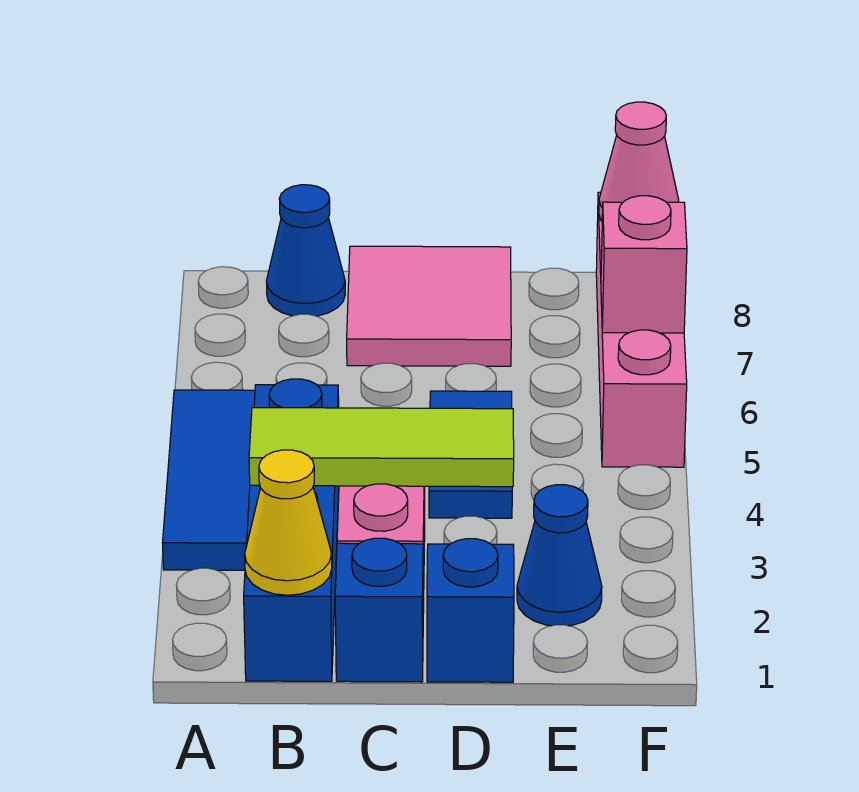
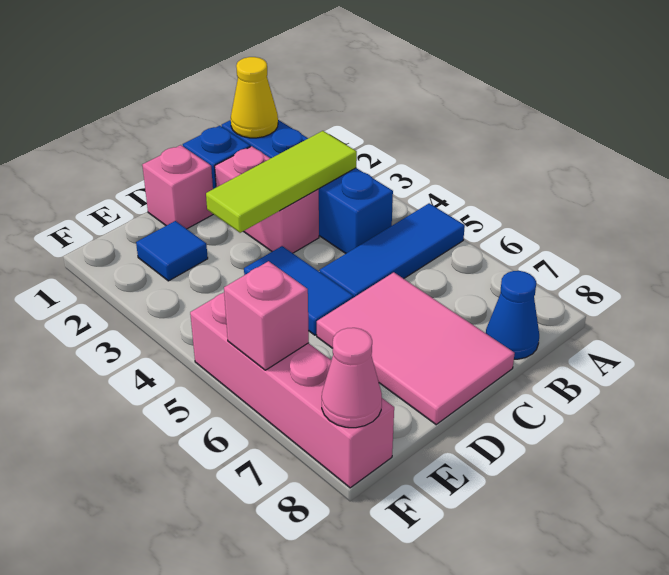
blue 1x3 tile [163,390,255,570] -> blue 1x3 tile turned to [320,203,465,298]
pink 2x2 tile [347,246,511,366] -> pink 2x3 tile [317,272,515,425]
blue 1x1 brick [427,539,514,682] -> pink 1x1 brick [142,145,213,229]
blue 1x1 cone [517,485,602,626] -> blue 1x1 tile [136,221,208,281]

